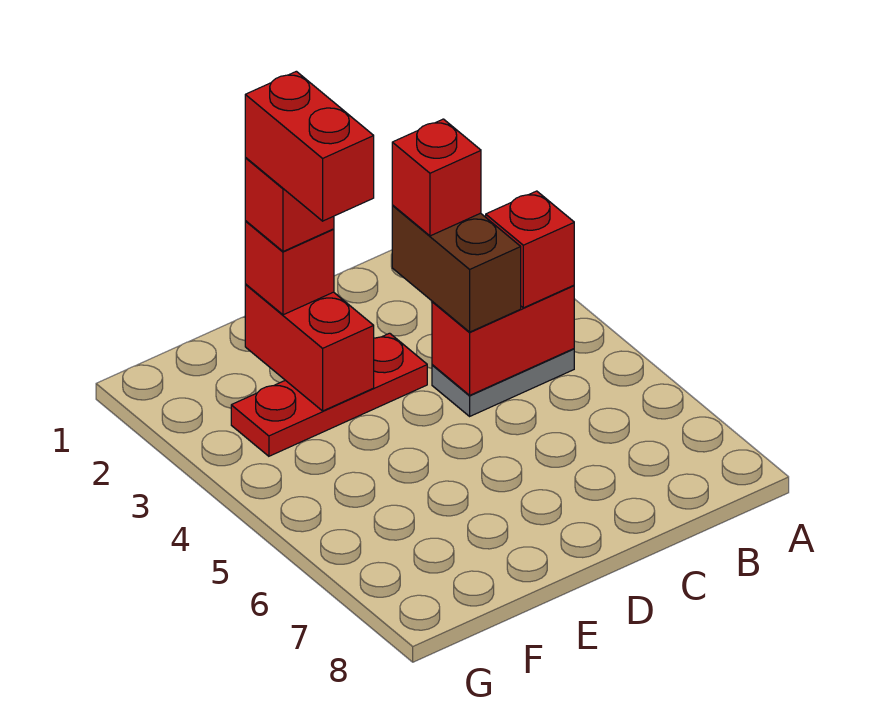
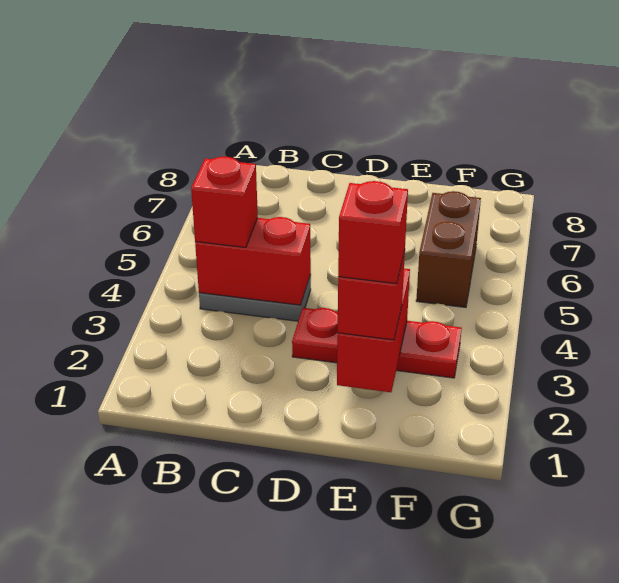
brown 1x2 brick [392,206,521,332] -> brown 1x2 brick moved to [416,191,481,307]
red 1x1 brick [392,119,481,236] -> none
red 1x2 brick [245,71,374,221] -> none

